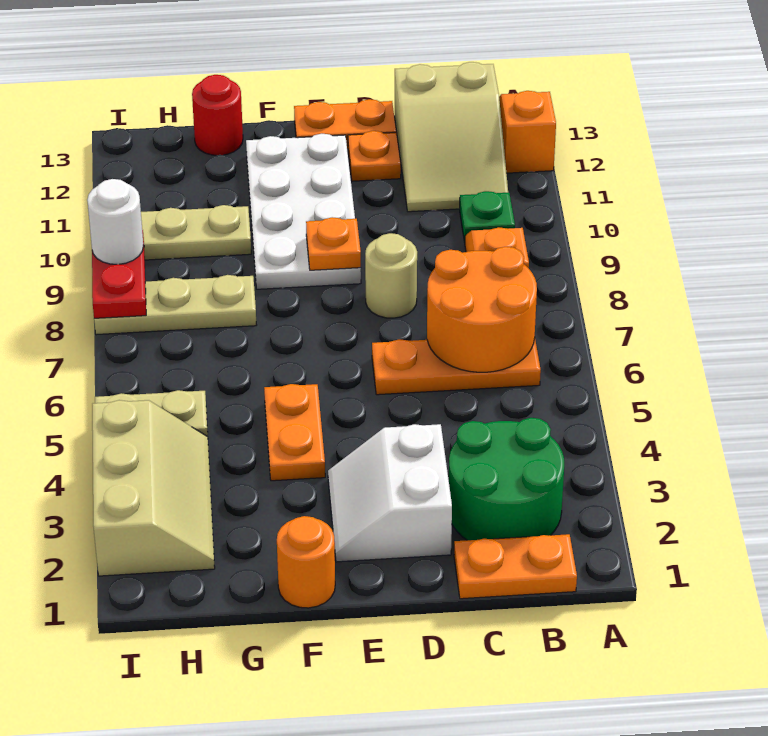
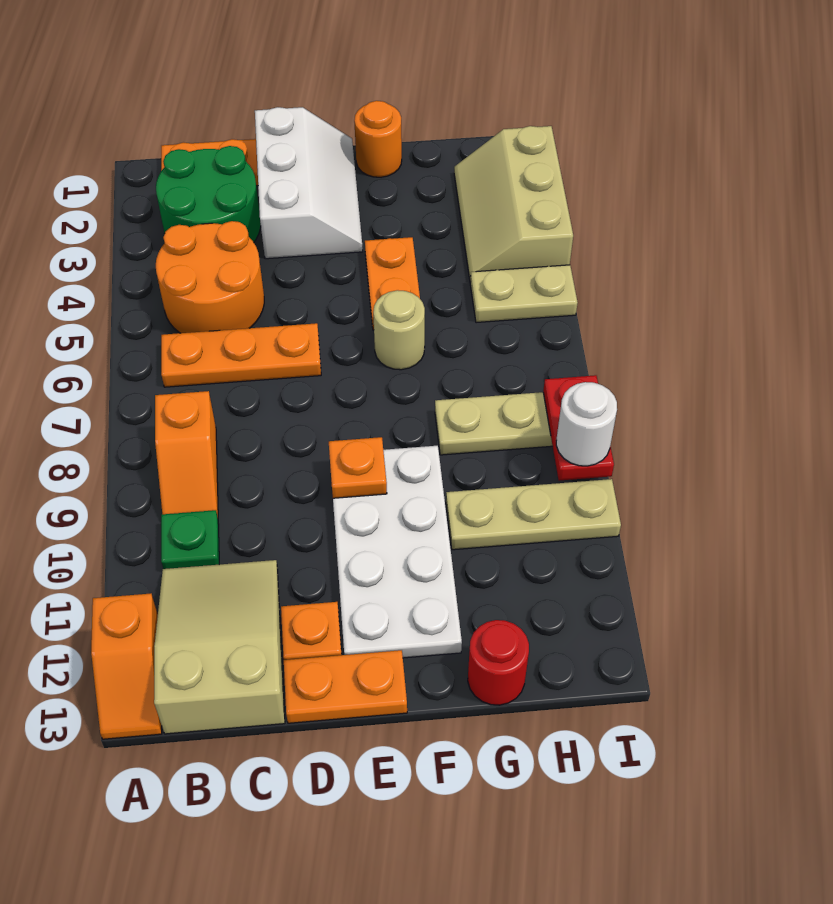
orange 2x2 round brick [427,247,537,372] -> orange 2x2 round brick moved to [156,221,264,333]
white 2x2 slope [328,424,452,562] -> white 2x3 slope [255,107,363,259]
tan 1x1 round brick [365,233,417,318] -> tan 1x1 round brick moved to [373,290,425,370]

